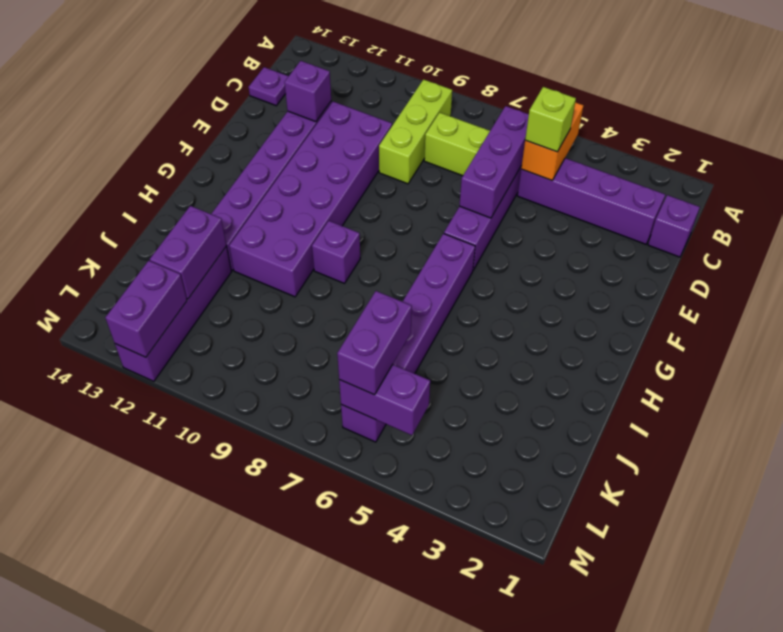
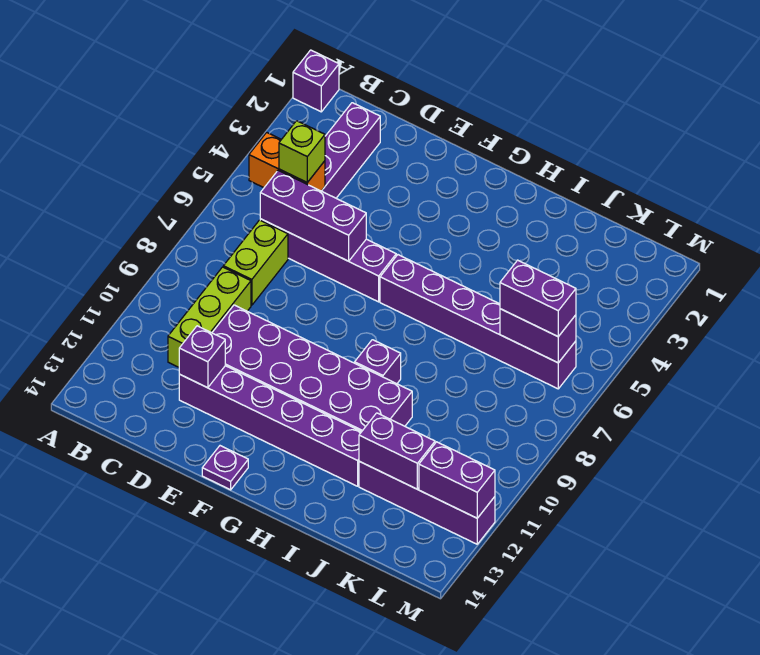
lime 1x3 brick [379,80,452,184] -> lime 1x3 brick turned to [168,267,251,367]
purple 1x1 brick [648,195,700,257] -> purple 1x1 brick moved to [293,50,339,112]
purple 1x1 plate [249,67,288,106] -> purple 1x1 plate moved to [202,446,248,490]
purple 1x2 brick [339,364,430,435] -> purple 1x2 brick turned to [500,309,576,363]

